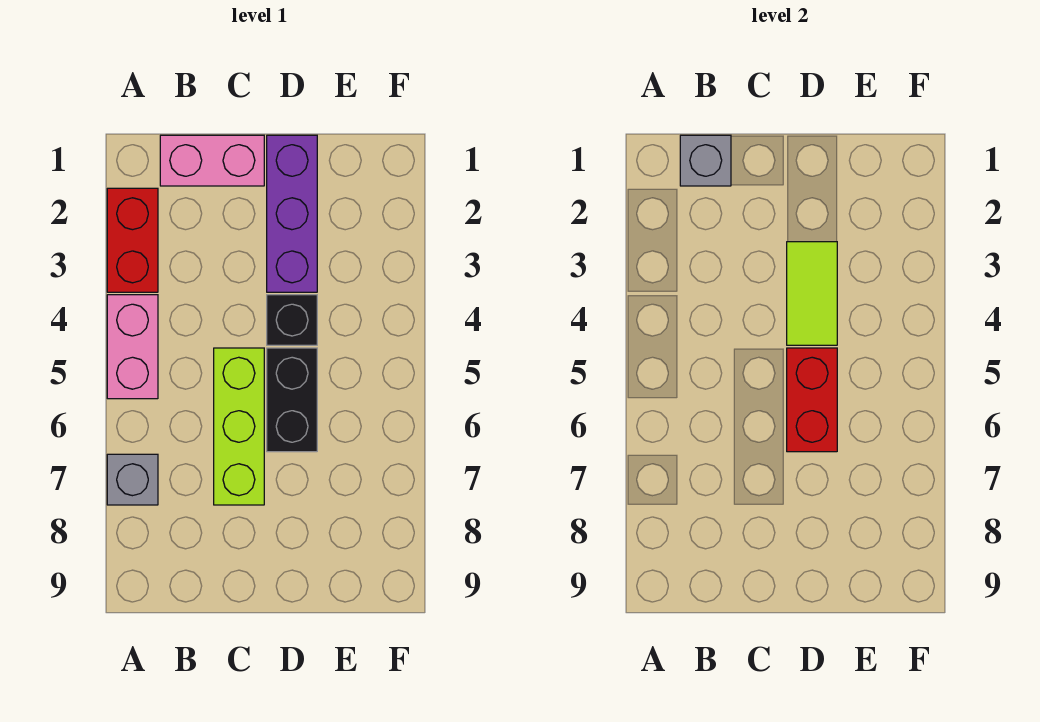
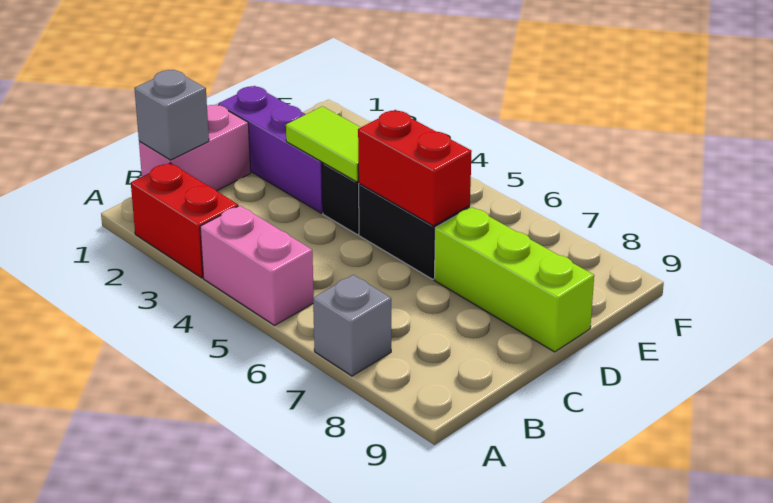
lime 1x3 brick [214,348,264,505] -> lime 1x3 brick moved to [434,207,594,352]

